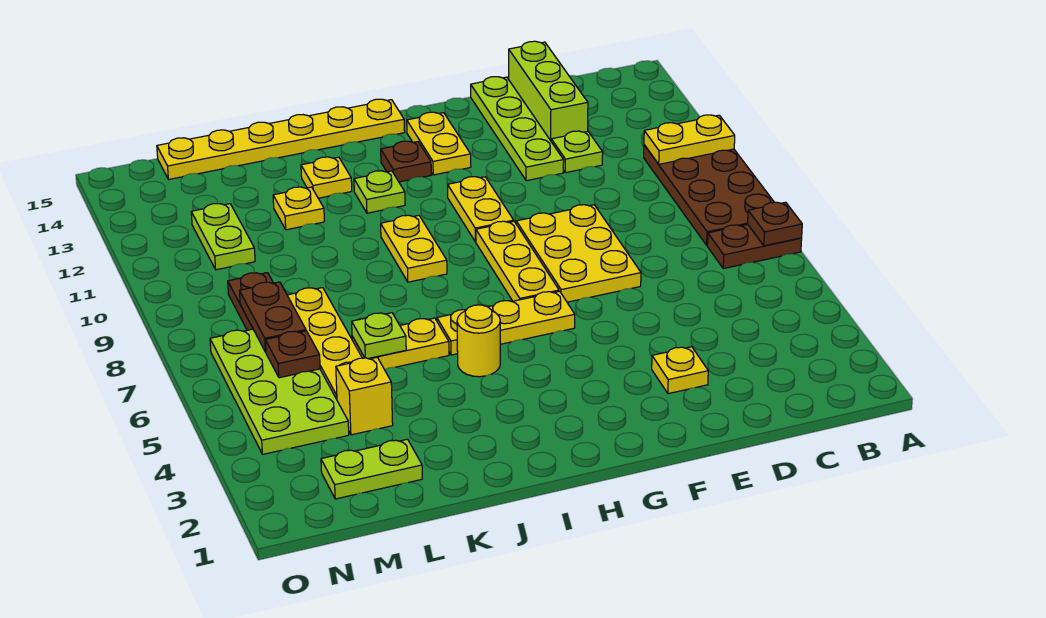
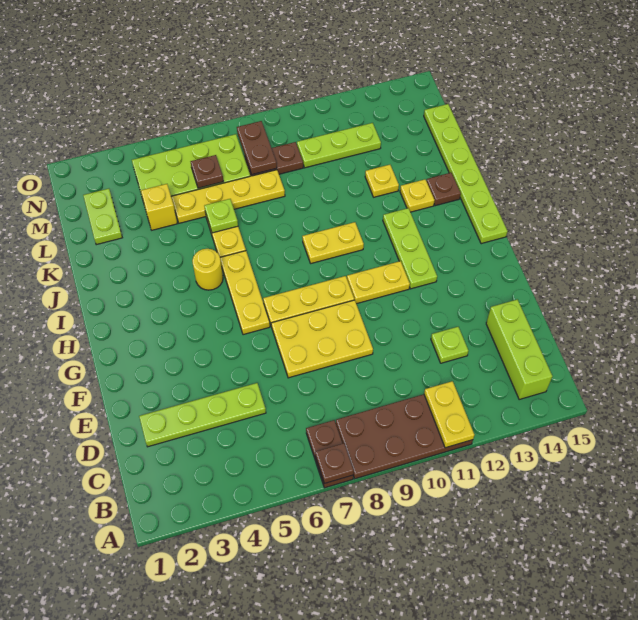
lime 1x3 brick [509,41,588,140] -> lime 1x3 brick turned to [486,299,552,399]
yellow 1x1 plate [652,347,708,394] -> none
lime 1x4 plate [471,77,564,181] -> lime 1x4 plate moved to [139,383,266,447]
yellow 1x2 plate [407,112,471,175] -> none
brown 1x1 plate [381,141,431,182] -> brown 1x1 plate moved to [427,173,461,206]
yellow 1x6 plate [157,99,405,179] -> lime 1x6 plate [424,104,508,244]
lime 1x1 plate [354,171,405,213] -> lime 1x3 plate [383,208,437,289]
brown 1x2 plate [240,282,306,352] -> brown 1x2 plate turned to [237,121,277,175]
lime 1x2 plate [191,204,255,270] -> lime 1x3 plate [297,123,381,168]

